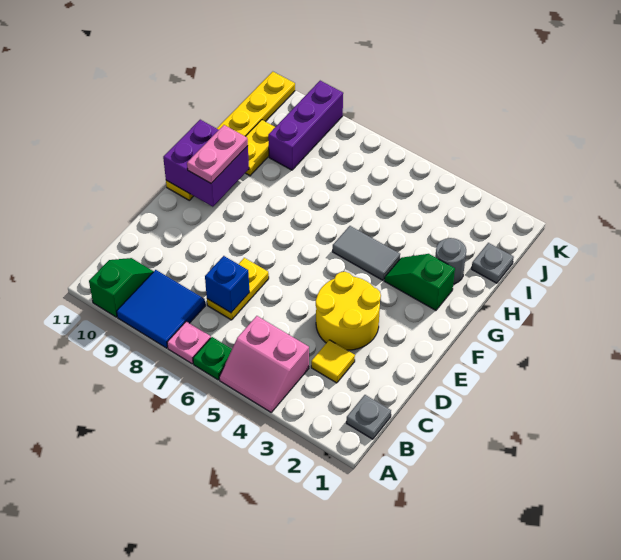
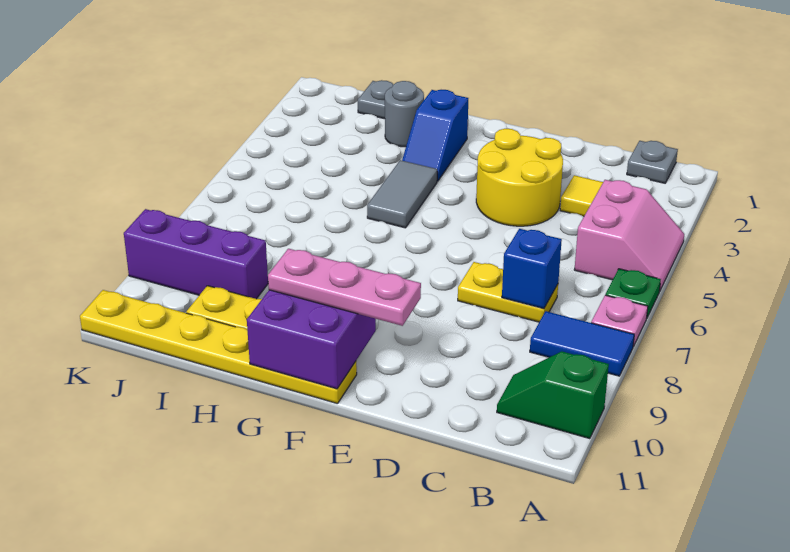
blue 2x2 tile [117,270,205,348] -> blue 1x2 tile [530,311,634,376]
pink 1x2 plate [187,125,248,183] -> pink 1x3 plate [268,249,421,326]
green 1x2 slope [384,254,455,310] -> blue 1x2 slope [402,90,468,181]

